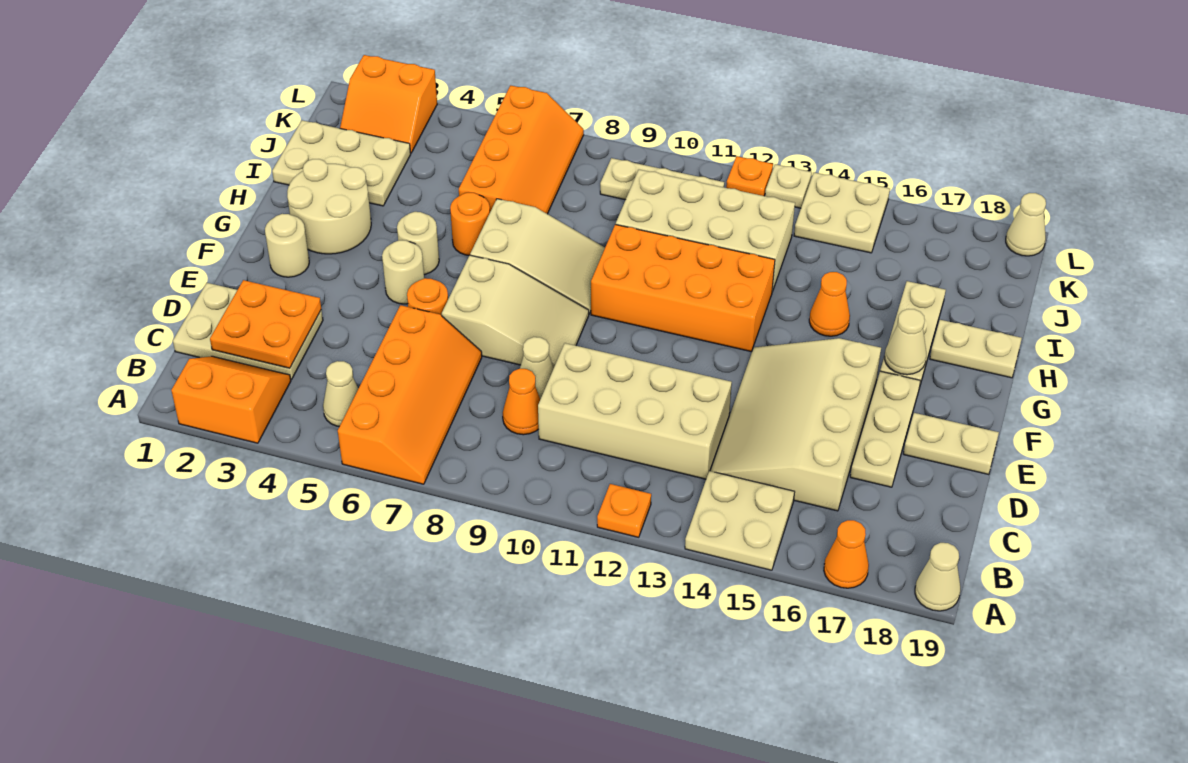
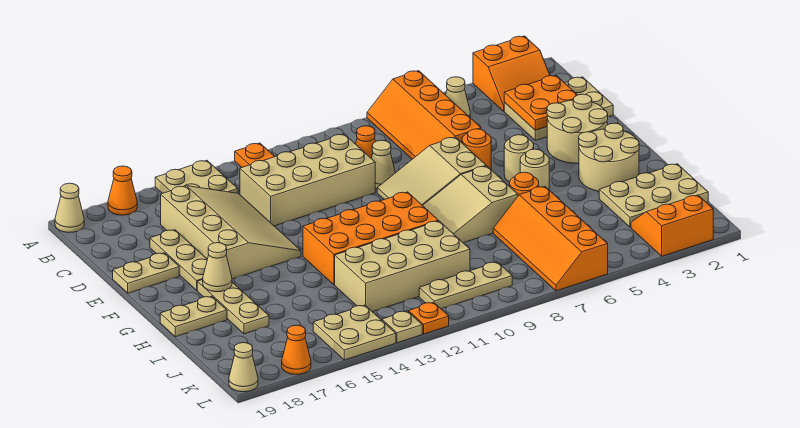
tan 1x1 round brick [265,214,309,277] -> tan 2x2 round brick [547,94,608,163]
orange 1x1 cone [809,272,850,336] -> orange 1x1 cone moved to [282,325,311,374]

